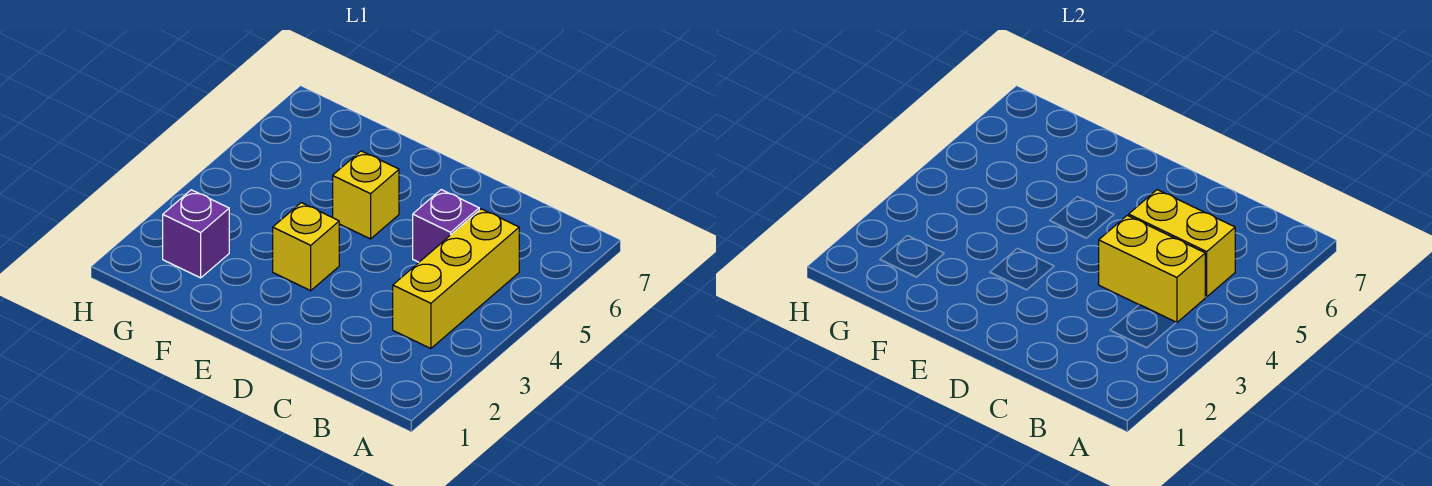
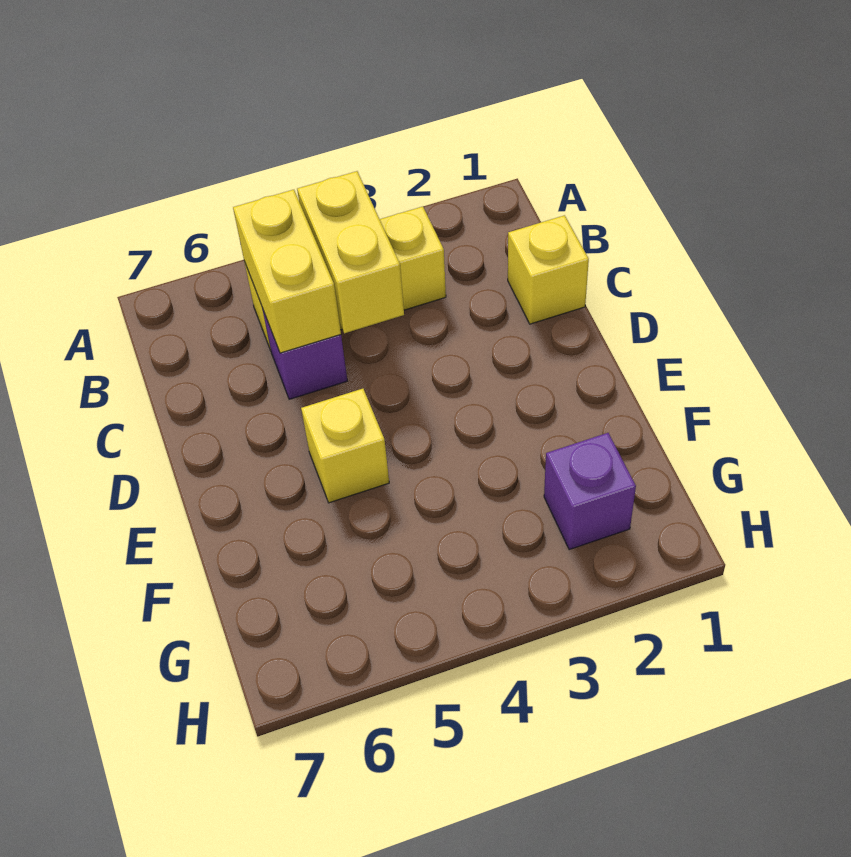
yellow 1x1 brick [273,203,339,291] -> yellow 1x1 brick moved to [508,215,589,324]

